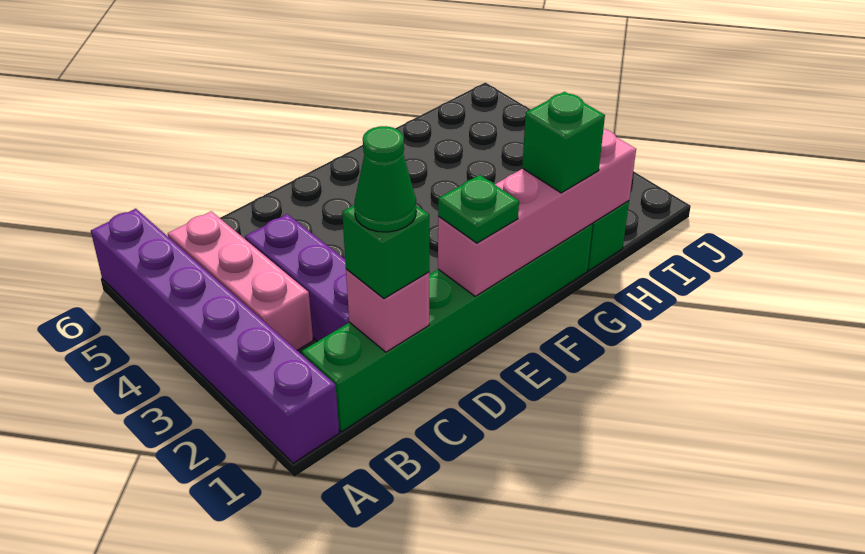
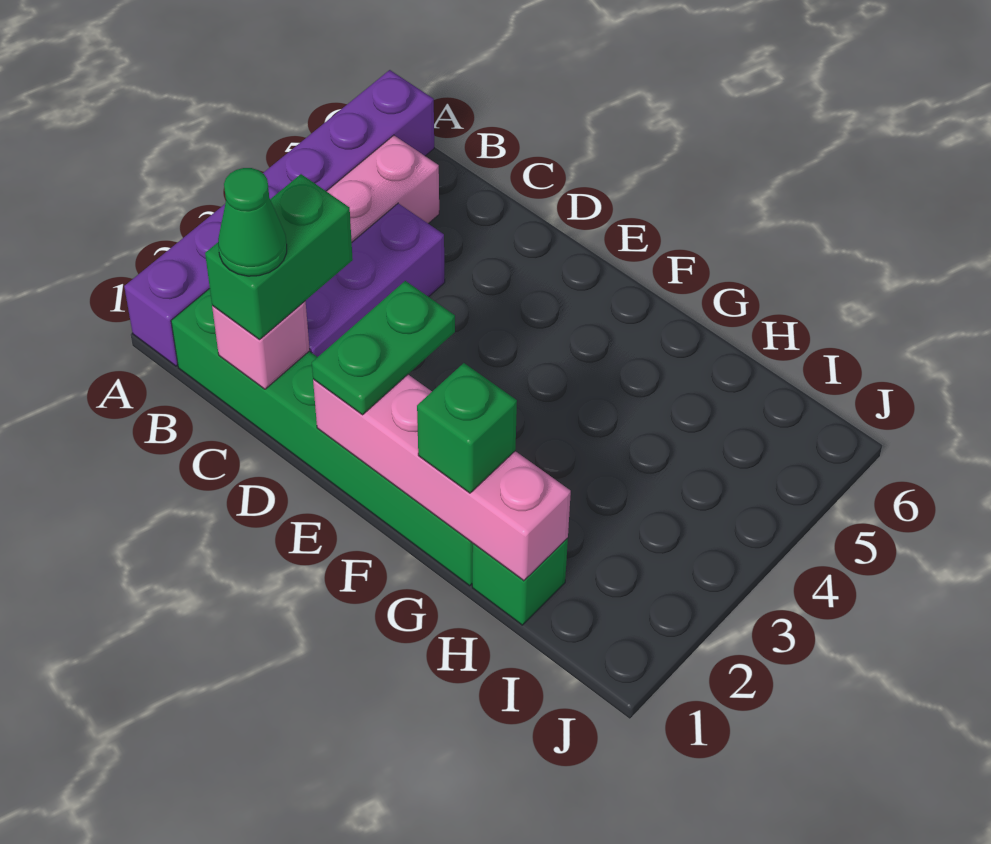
green 1x1 brick [342,205,429,299] -> green 1x2 brick [205,174,353,340]
green 1x1 plate [438,175,519,243] -> green 1x2 plate [312,281,455,415]

